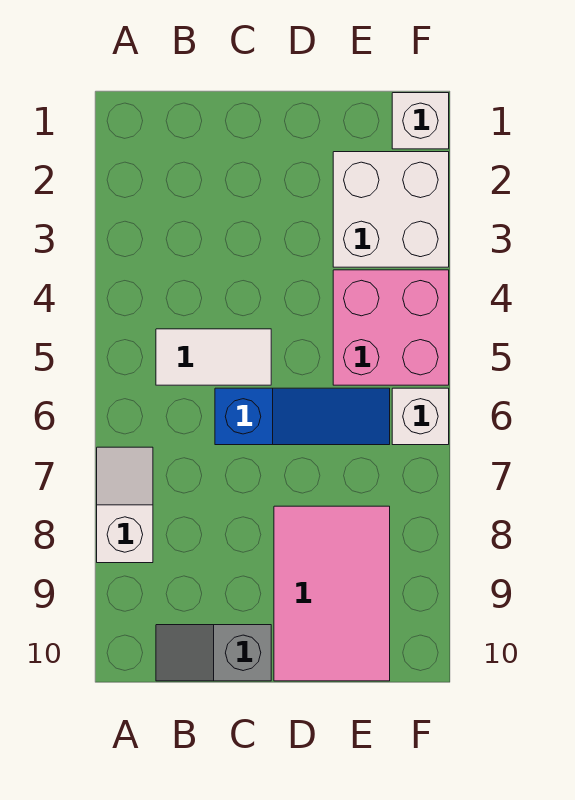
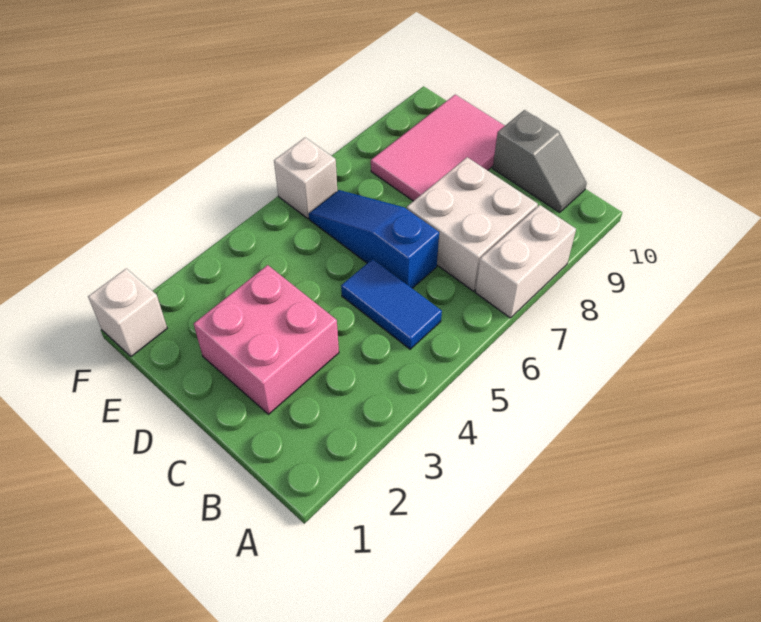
white 1x2 slope [97,447,153,563] -> white 1x2 brick [475,205,576,318]
white 1x2 tile [156,329,271,385] -> blue 1x2 tile [341,259,442,349]
white 2x2 brick [333,152,449,267] -> white 2x2 brick moved to [407,157,538,291]
pink 2x2 brick [333,270,449,385] -> pink 2x2 brick moved to [194,265,339,414]

